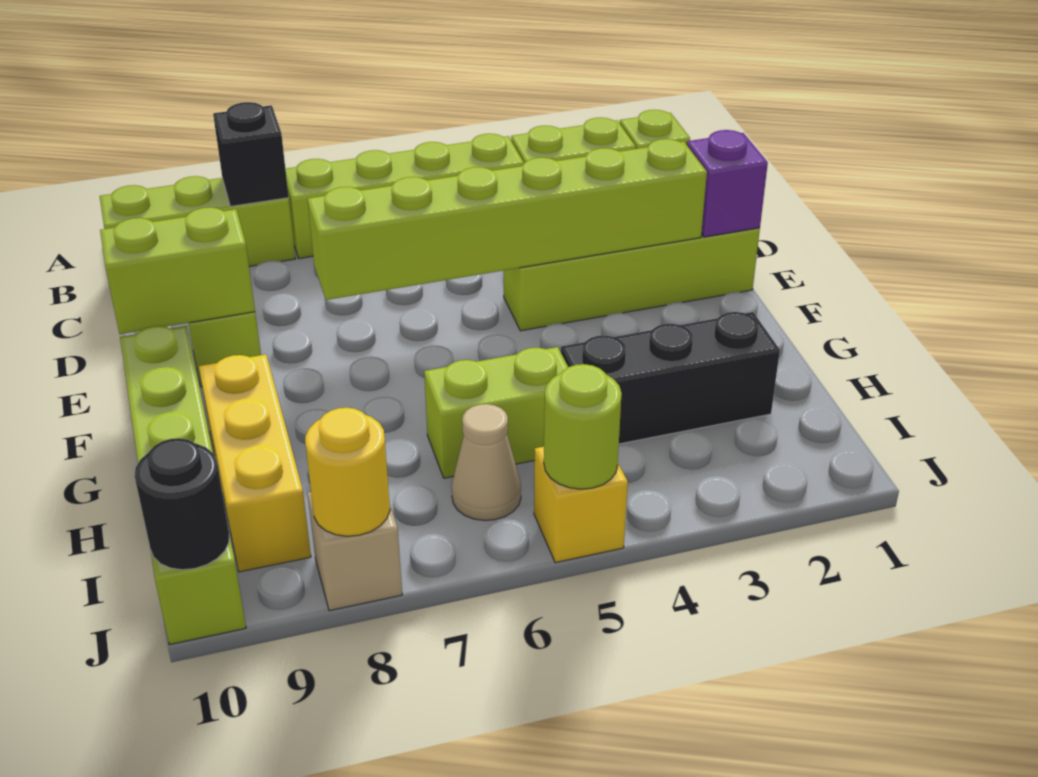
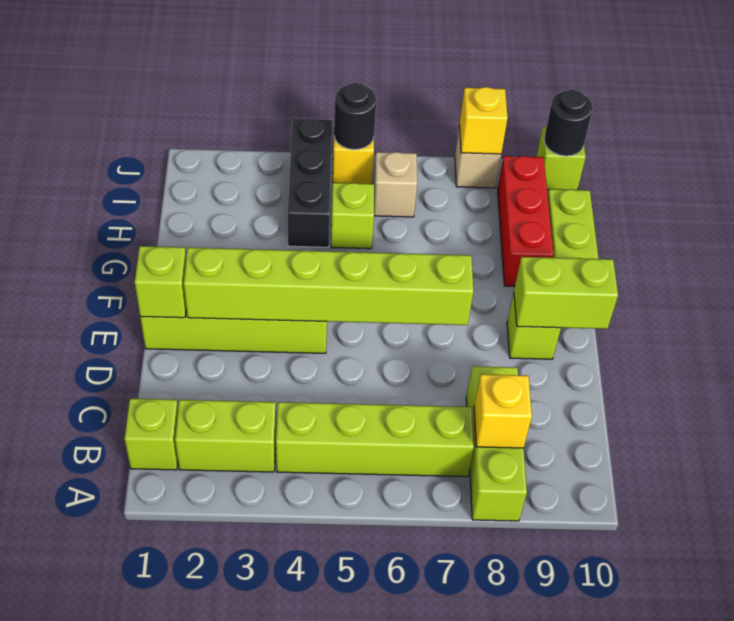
lime 1x3 brick [100,176,296,266] -> lime 1x3 brick turned to [466,366,527,521]
black 1x1 brick [213,102,289,206] -> yellow 1x1 brick [474,374,532,448]
purple 1x1 brick [687,130,768,237] -> lime 1x1 brick [135,246,186,318]
yellow 1x3 brick [199,354,311,572] -> red 1x3 brick [497,156,554,287]
black 1x3 brick [561,312,780,444] -> black 1x3 brick turned to [288,119,332,247]
lime 1x2 brick [424,347,568,478] -> lime 1x1 brick [331,183,374,249]
tan 1x1 cone [452,404,521,520] -> tan 1x1 brick [374,152,417,217]
lime 1x1 round brick [544,364,622,489] -> black 1x1 round brick [334,83,376,150]
yellow 1x1 round brick [305,408,390,536] -> yellow 1x1 brick [460,87,508,154]

